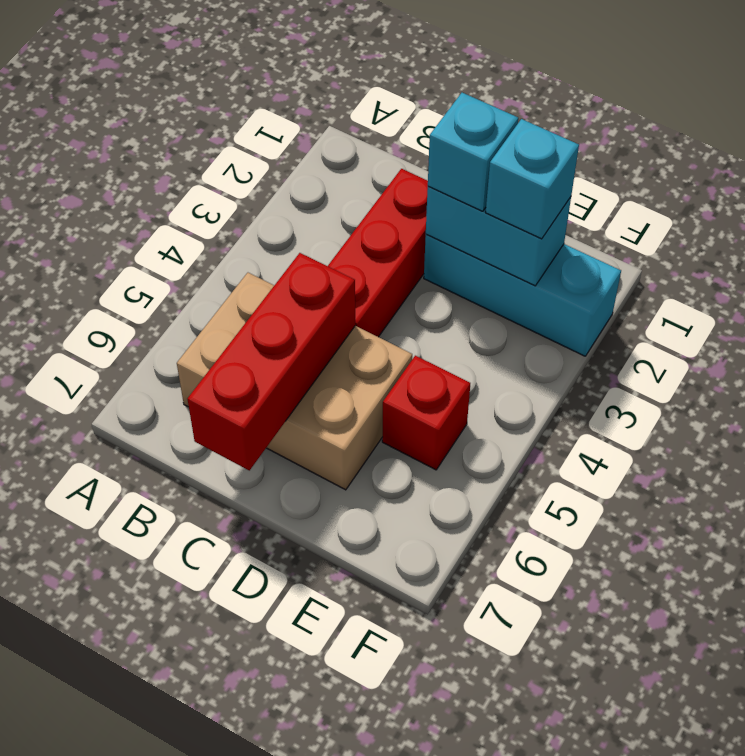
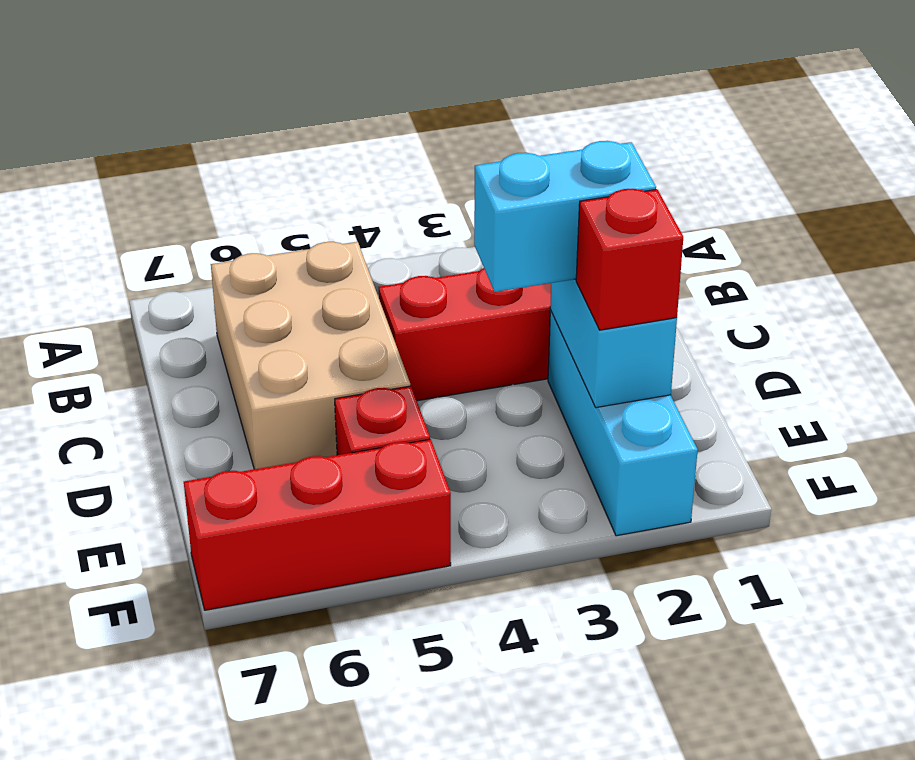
red 1x3 brick [188,253,356,470] -> red 1x3 brick moved to [184,439,451,610]
cyan 1x1 brick [428,93,518,211] -> cyan 1x2 brick [474,141,656,292]
cyan 1x1 brick [486,119,579,239] -> red 1x1 brick [576,189,683,330]

